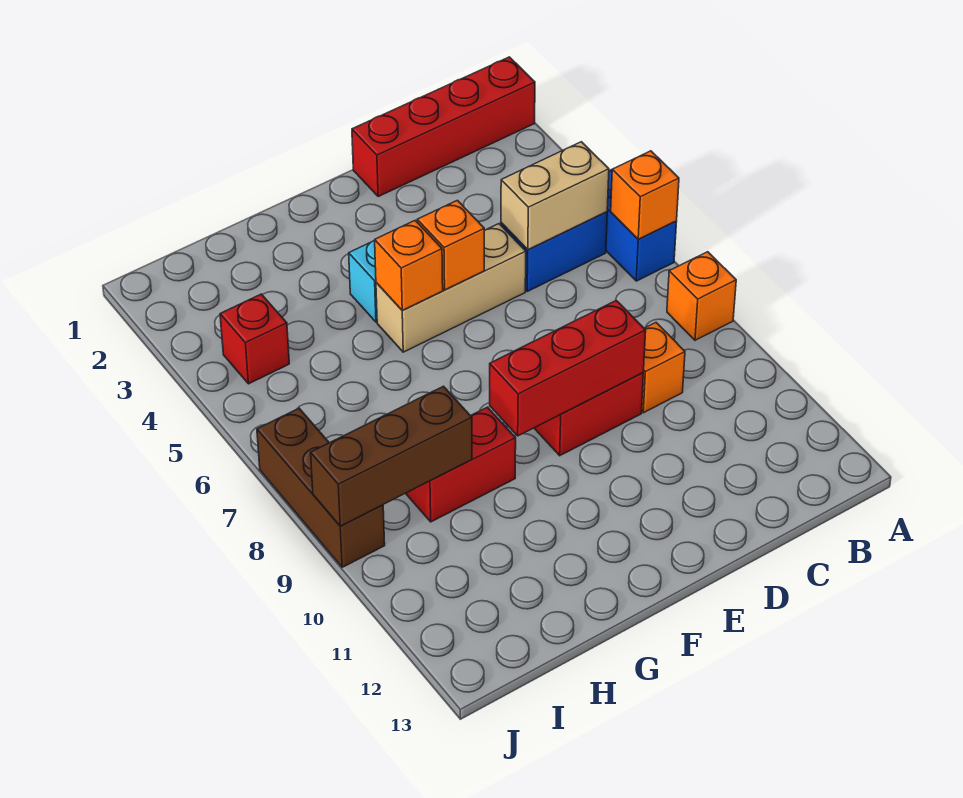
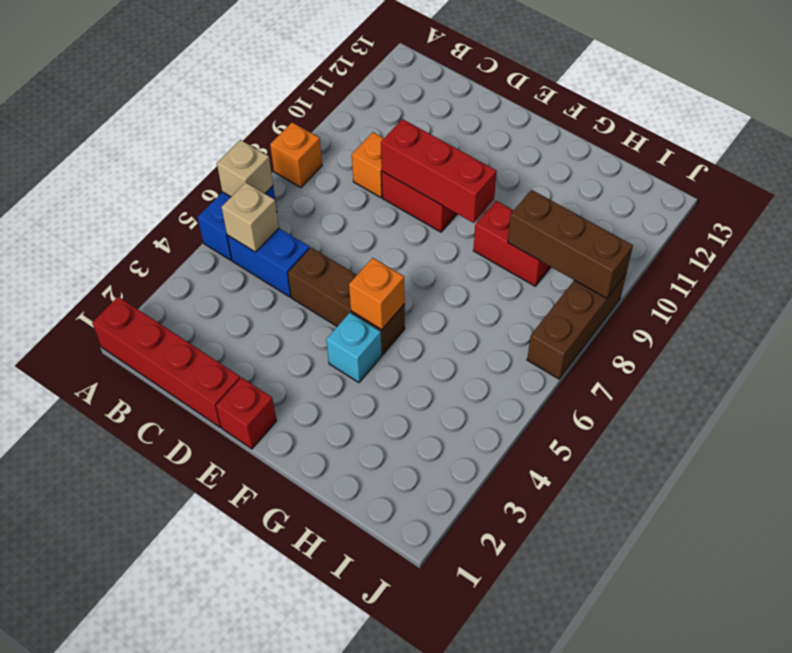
orange 1x1 brick [611,151,679,239] -> tan 1x1 brick [217,140,273,197]
tan 1x2 brick [501,142,609,250] -> tan 1x1 brick [222,182,279,252]
tan 1x3 brick [376,224,526,352] -> brown 1x3 brick [288,248,405,355]
orange 1x1 brick [417,200,484,290] -> none
red 1x1 brick [220,294,289,384] -> red 1x1 brick moved to [216,378,276,449]

